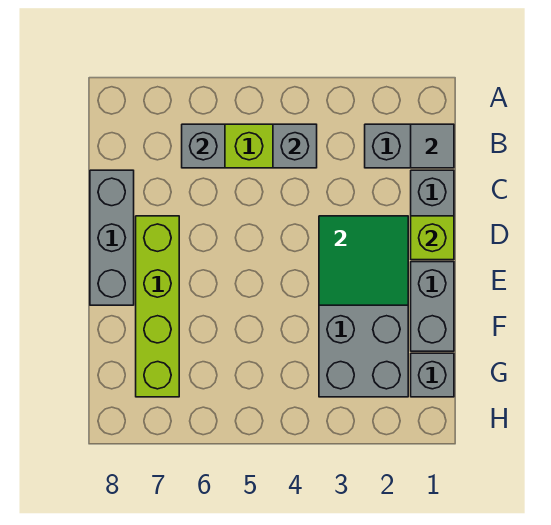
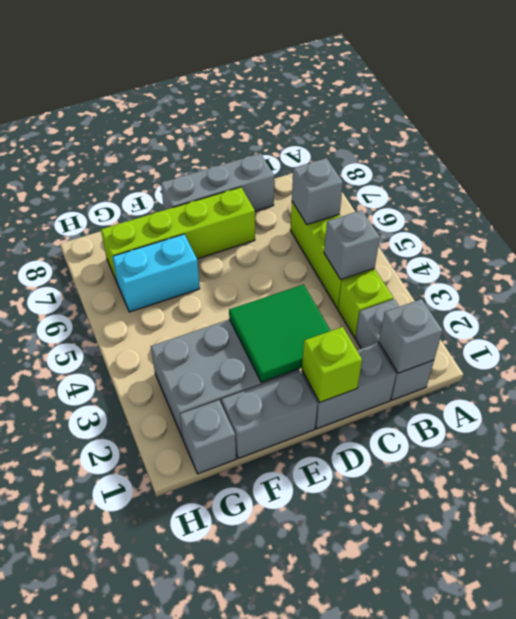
grey 1x1 tile [411,124,454,168] -> grey 1x1 brick [379,299,442,373]
none -> lime 1x1 brick [338,270,393,337]
none -> cyan 1x2 brick [112,234,200,312]

